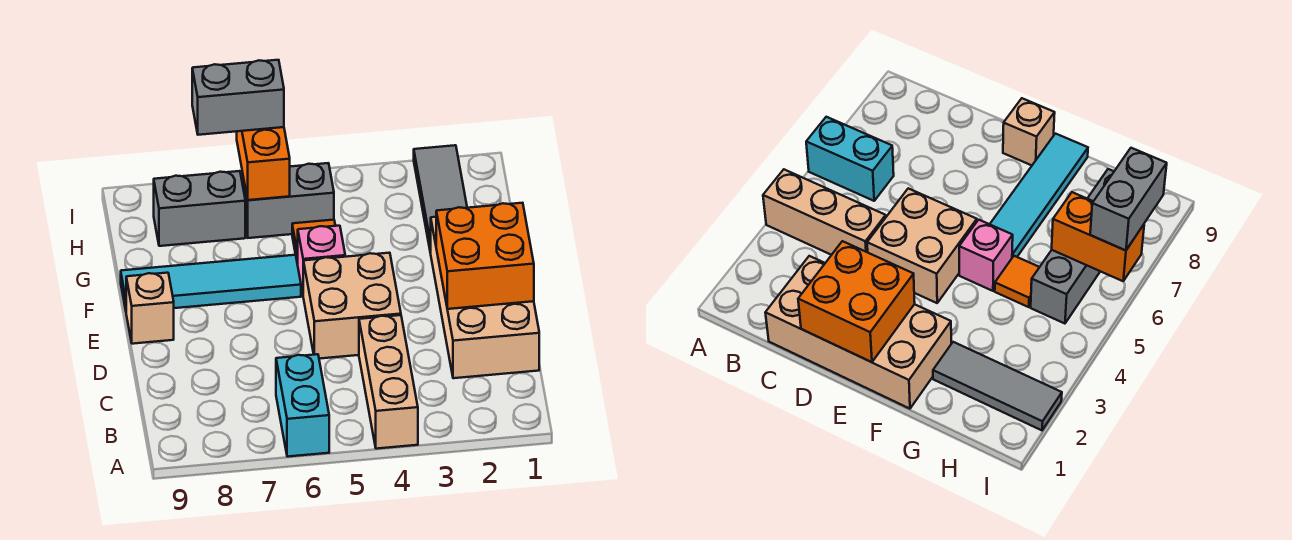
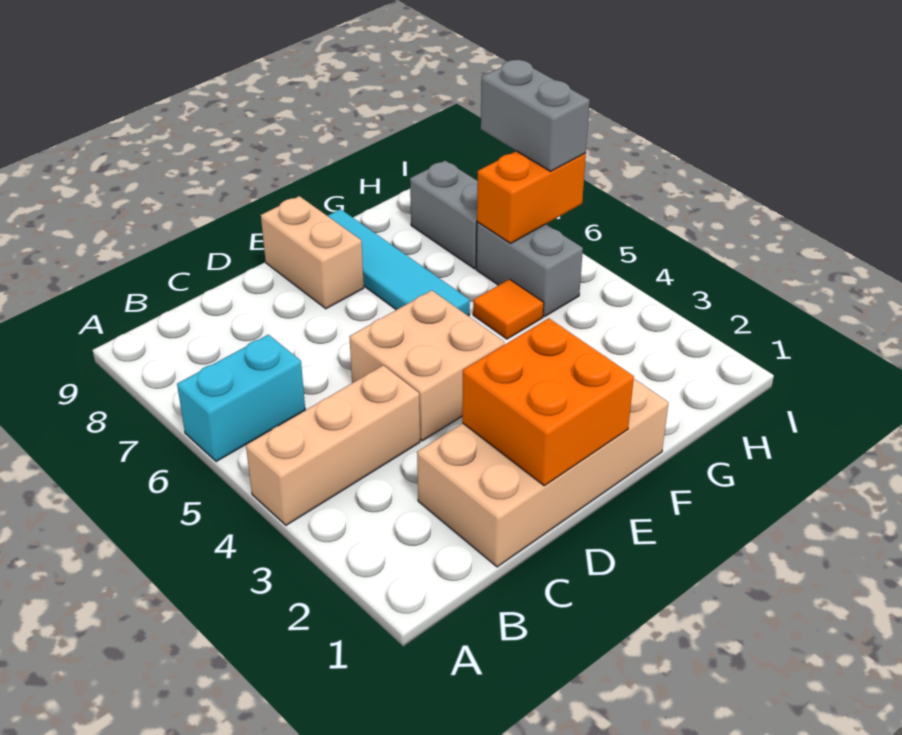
tan 1x1 brick [126,273,174,344] -> tan 1x2 brick [261,196,364,309]
pink 1x1 brick [298,226,345,293] -> none
grey 1x3 tile [414,145,467,253] -> none

